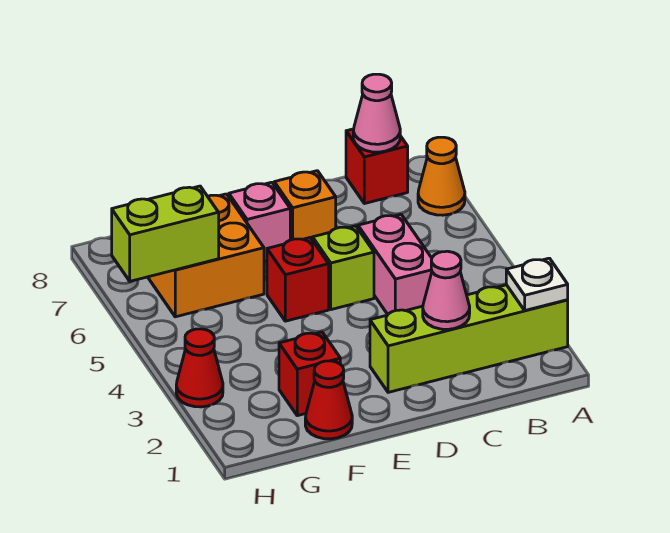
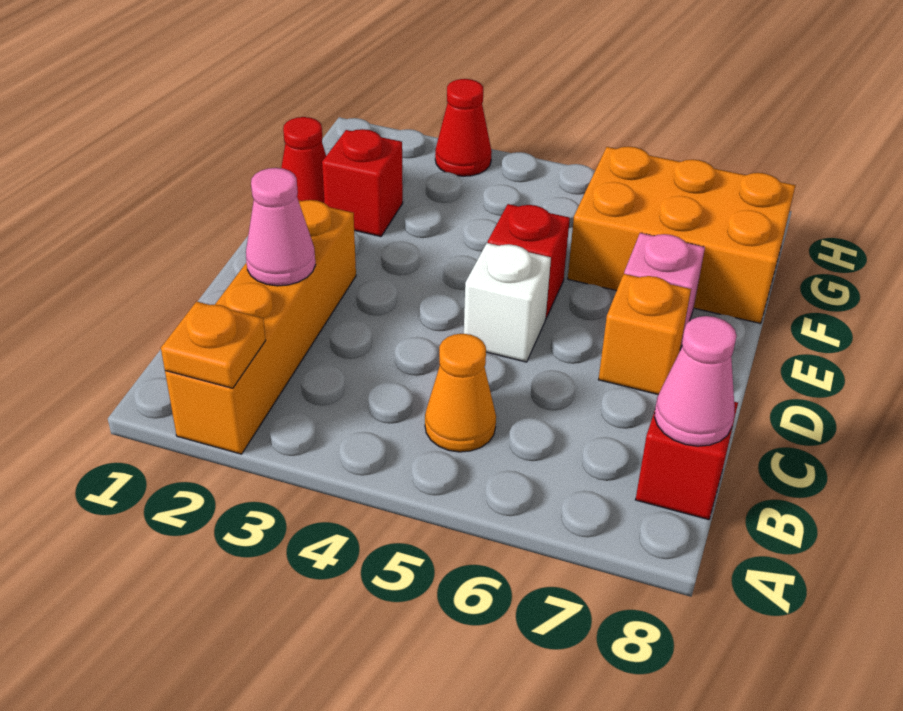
lime 1x4 brick [370,285,568,392] -> orange 1x4 brick [165,200,356,454]
white 1x1 plate [506,258,568,310] -> orange 1x1 plate [161,302,266,388]
orange 1x1 cone [418,137,465,215] -> orange 1x1 cone moved to [425,334,496,452]
pink 1x2 brick [358,214,432,314] -> none
lime 1x1 brick [313,226,374,310] -> white 1x1 brick [464,243,551,362]
orange 2x2 brick [148,194,264,317] -> orange 2x3 brick [568,146,796,324]
lime 1x2 brick [112,186,219,281] -> none

